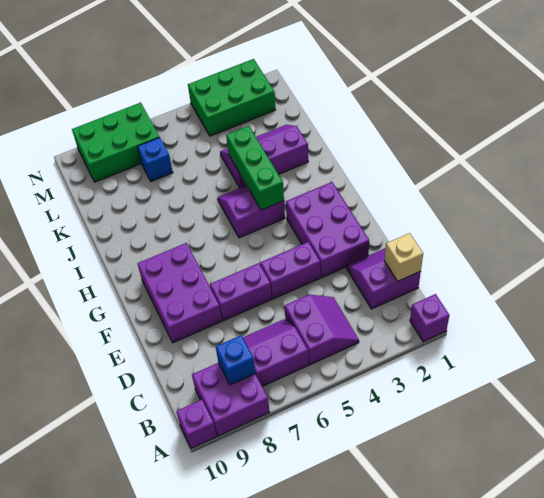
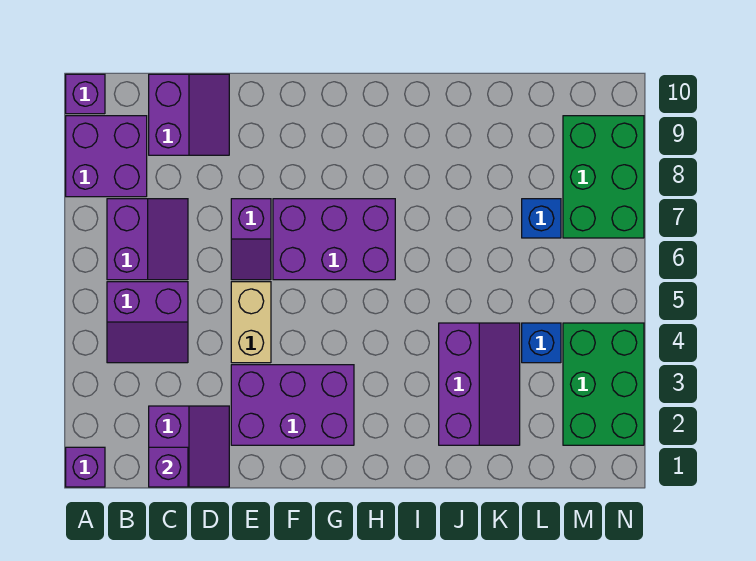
blue 1x1 brick [216,335,255,385] -> blue 1x1 brick moved to [522,323,561,363]
tan 1x1 brick [385,233,423,281] -> purple 1x1 brick [149,447,188,487]
purple 1x2 brick [260,242,321,299] -> tan 1x2 brick [231,282,271,363]
purple 1x2 brick [210,263,272,321] -> purple 1x2 slope [231,199,271,280]
purple 2x3 brick [138,243,222,343] -> purple 2x3 brick moved to [273,199,395,280]
purple 2x2 slope [218,185,285,238] -> purple 2x2 slope moved to [149,74,229,155]
green 1x3 brick [226,126,284,210] -> none

